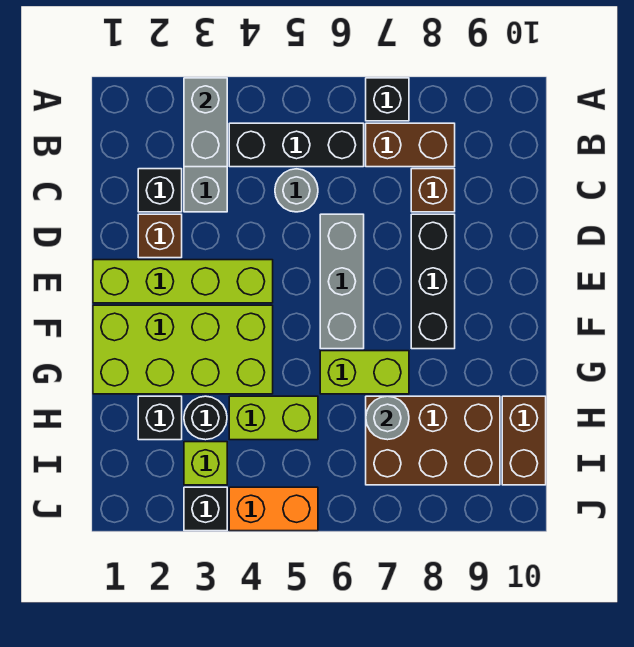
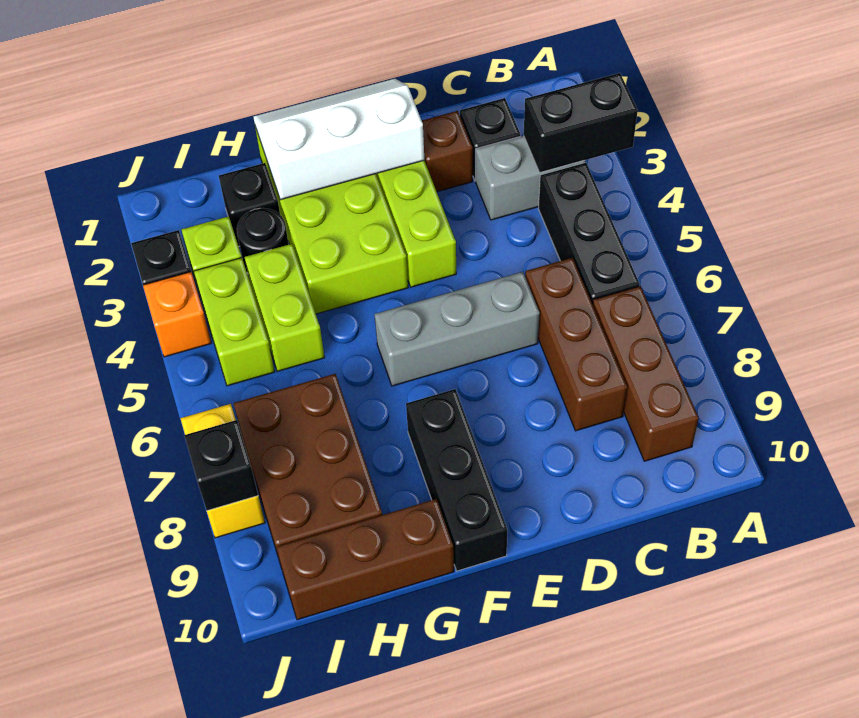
grey 1x2 brick [184,78,227,167] -> black 1x2 brick [524,73,638,173]
black 1x1 brick [366,78,409,121] -> black 1x1 brick moved to [184,420,258,511]
brown 1x2 brick [366,123,455,167] -> brown 1x3 brick [593,286,699,461]
grey 1x1 round brick [275,169,318,212] -> none
brown 1x1 brick [411,169,455,212] -> brown 1x3 brick [525,258,627,431]
black 1x3 brick [411,214,455,349] -> black 1x3 brick turned to [406,389,507,571]
none -> white 2x3 slope [253,79,424,200]
lime 1x2 brick [320,351,409,394] -> lime 1x2 brick moved to [194,258,275,386]
grey 1x1 round brick [366,396,409,440] -> none
brown 1x2 brick [502,396,546,485] -> brown 1x3 brick [277,499,454,620]
orange 1x2 brick [229,487,318,531] -> orange 1x1 brick [143,272,211,357]
none -> yellow 1x2 brick [181,404,265,538]

